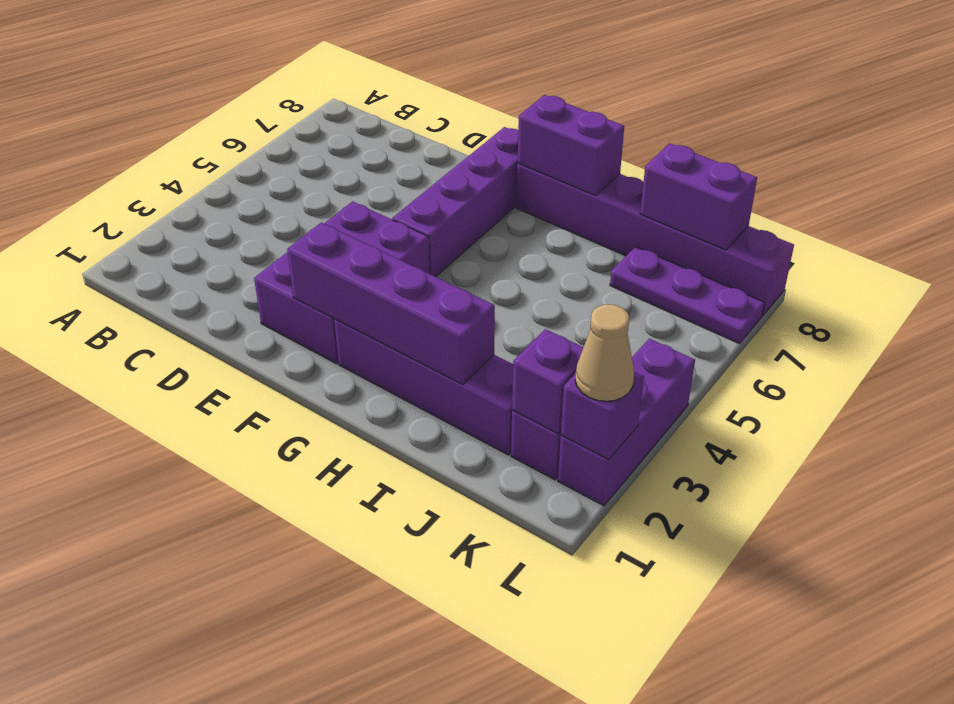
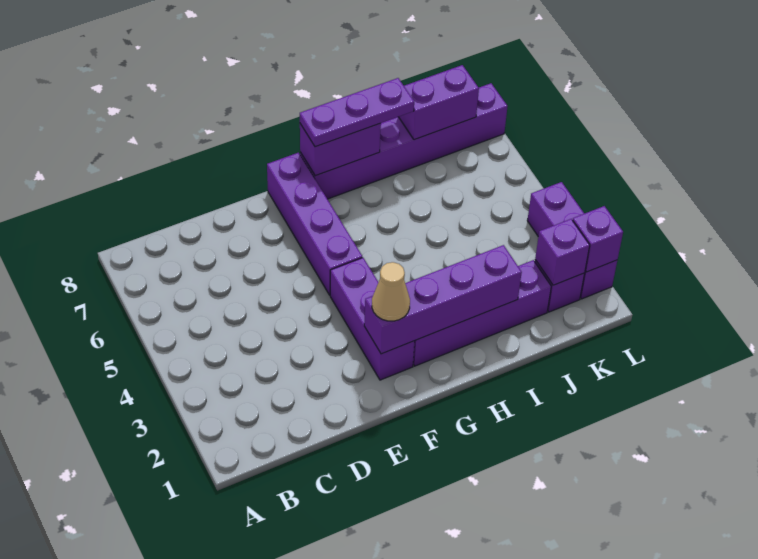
purple 2x3 brick [254,202,430,364] -> purple 1x3 brick [330,258,415,380]
purple 1x3 plate [610,247,765,344] -> purple 1x3 plate moved to [300,78,414,147]
tan 1x1 cone [575,304,634,401] -> tan 1x1 cone moved to [372,262,410,321]

